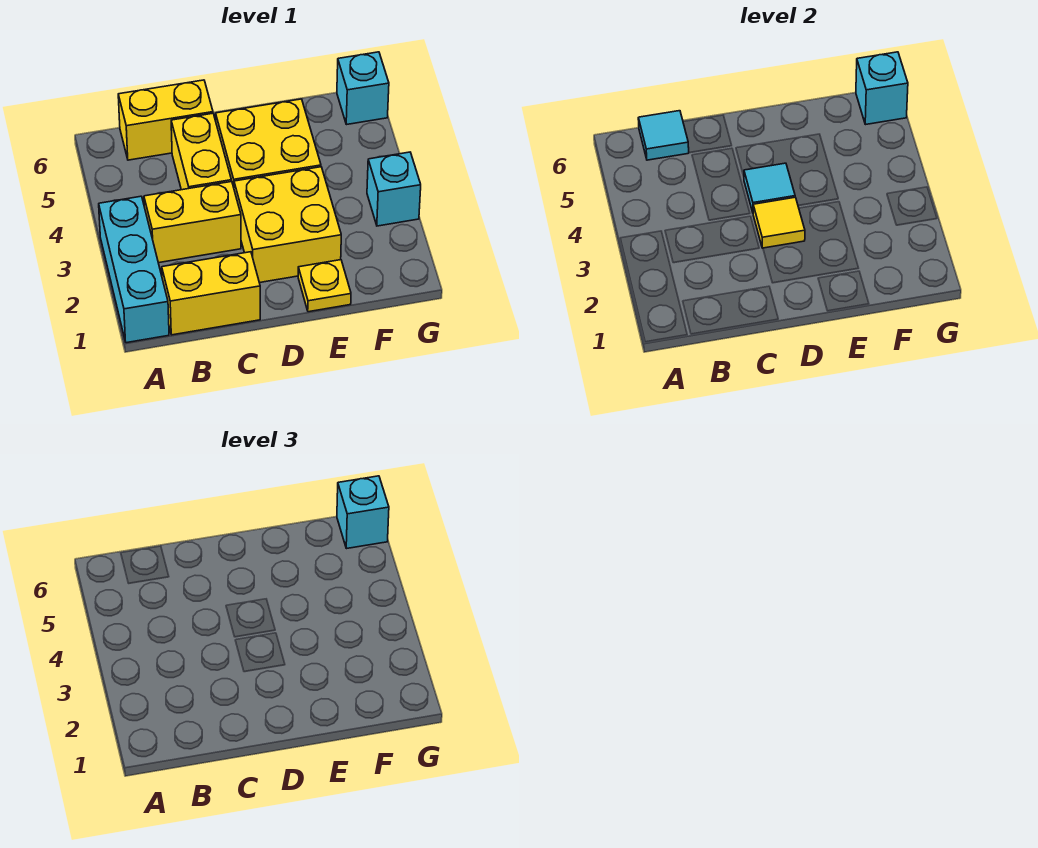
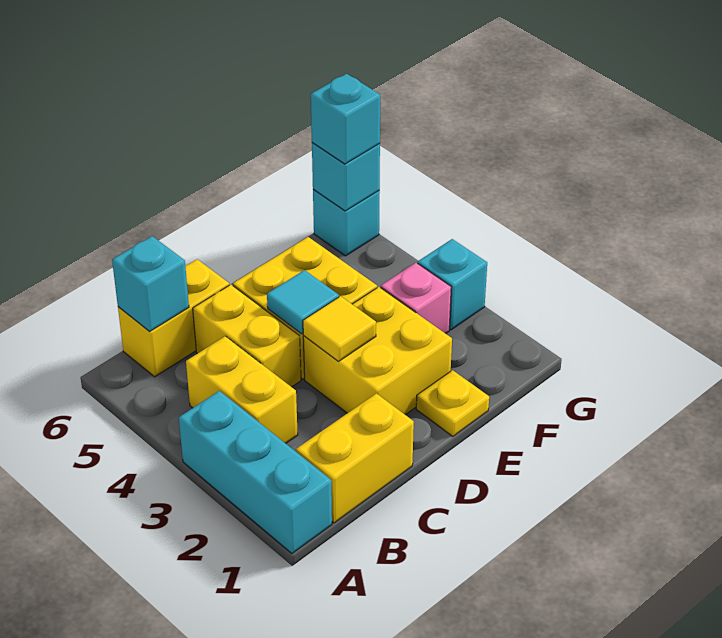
yellow 1x2 brick [144,181,241,263] -> yellow 1x2 brick turned to [186,336,298,443]
cyan 1x1 tile [638,111,689,160] -> cyan 1x1 brick [112,236,189,332]
none -> pink 1x1 brick [381,263,451,334]

